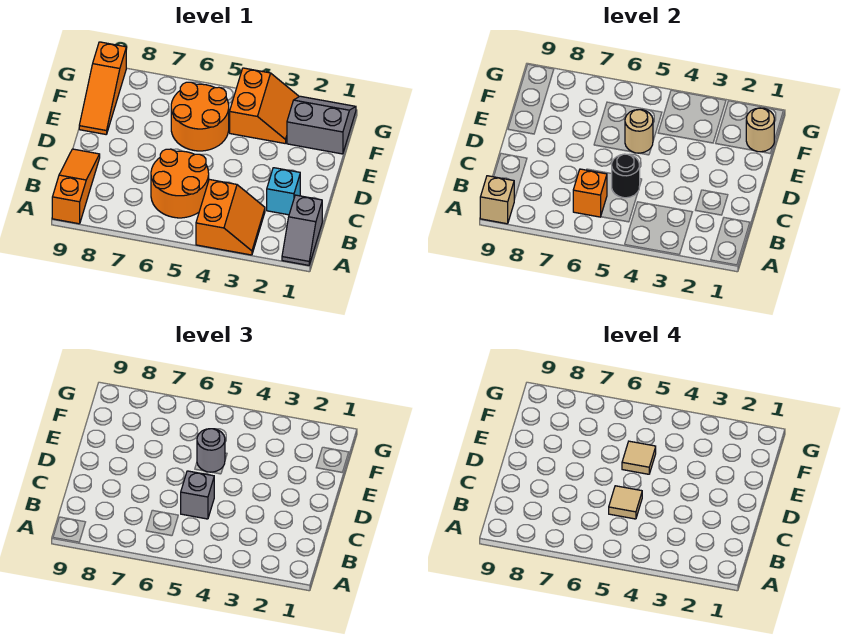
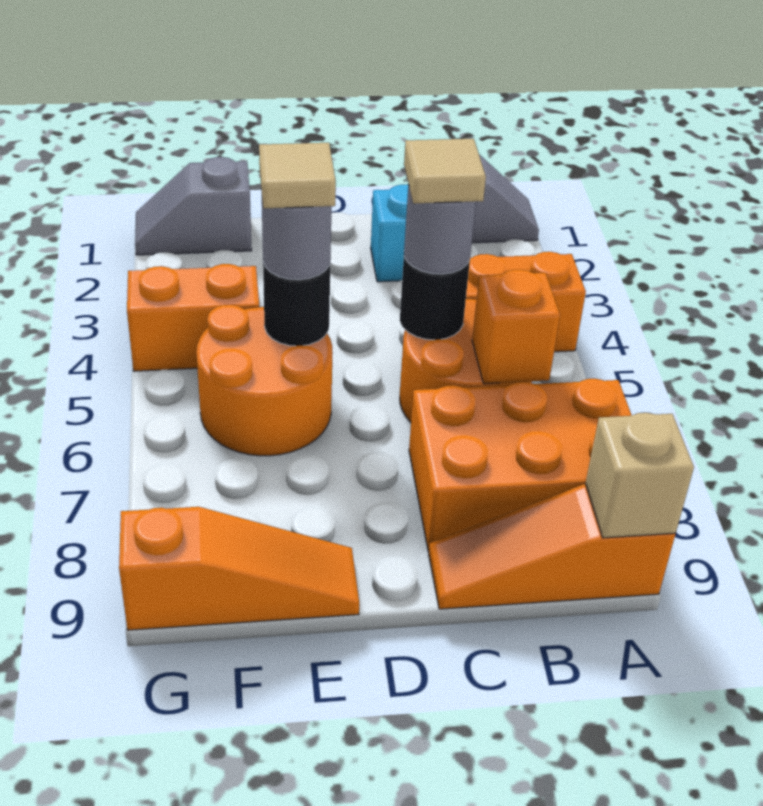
none -> orange 2x3 brick [409,379,631,551]
grey 1x1 brick [181,471,214,519] -> grey 1x1 round brick [404,184,476,274]
tan 1x1 round brick [625,110,653,153] -> black 1x1 round brick [263,259,331,346]
grey 2x2 slope [287,96,356,154] -> grey 1x2 slope [135,157,252,255]
tan 1x1 round brick [746,108,774,152] -> none

